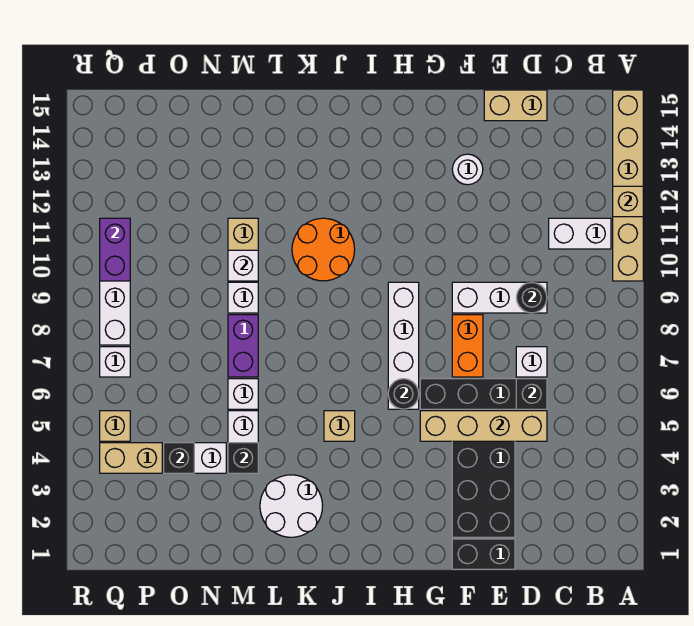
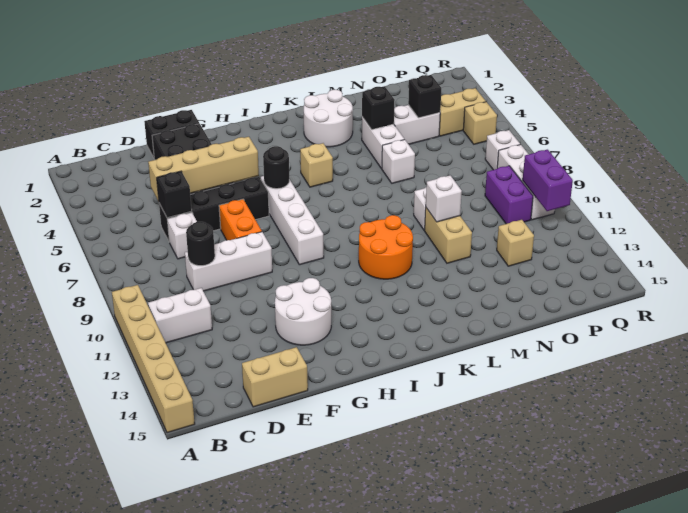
tan 1x1 brick [613,186,643,217] -> tan 1x1 brick moved to [497,220,534,266]
white 1x1 round brick [452,154,483,185] -> white 2x2 round brick [275,278,331,345]
purple 1x2 brick [228,315,258,377] -> purple 1x2 brick moved to [485,166,533,224]

